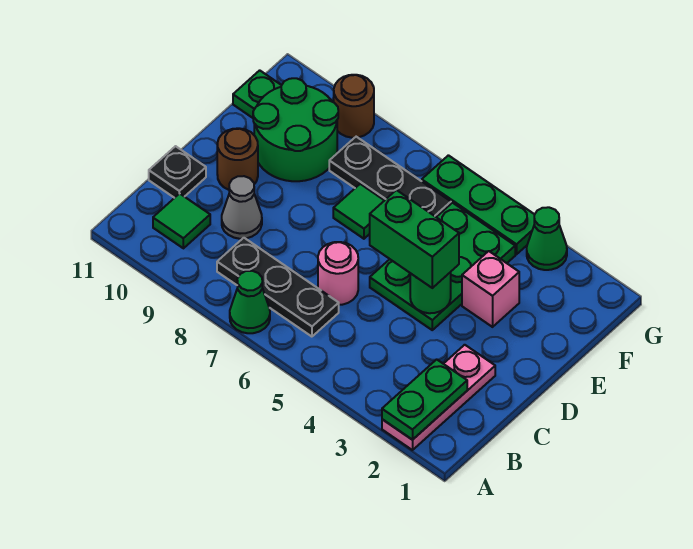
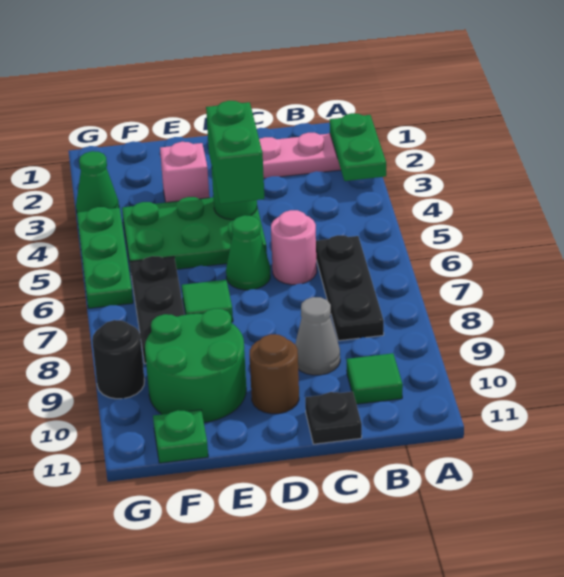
green 1x2 plate [382,359,467,440] -> green 1x2 plate turned to [330,113,386,181]
green 1x1 cone [230,271,270,333] -> green 1x1 cone moved to [226,215,270,290]
brown 1x1 round brick [334,75,374,138] -> black 1x1 round brick [92,320,144,399]

